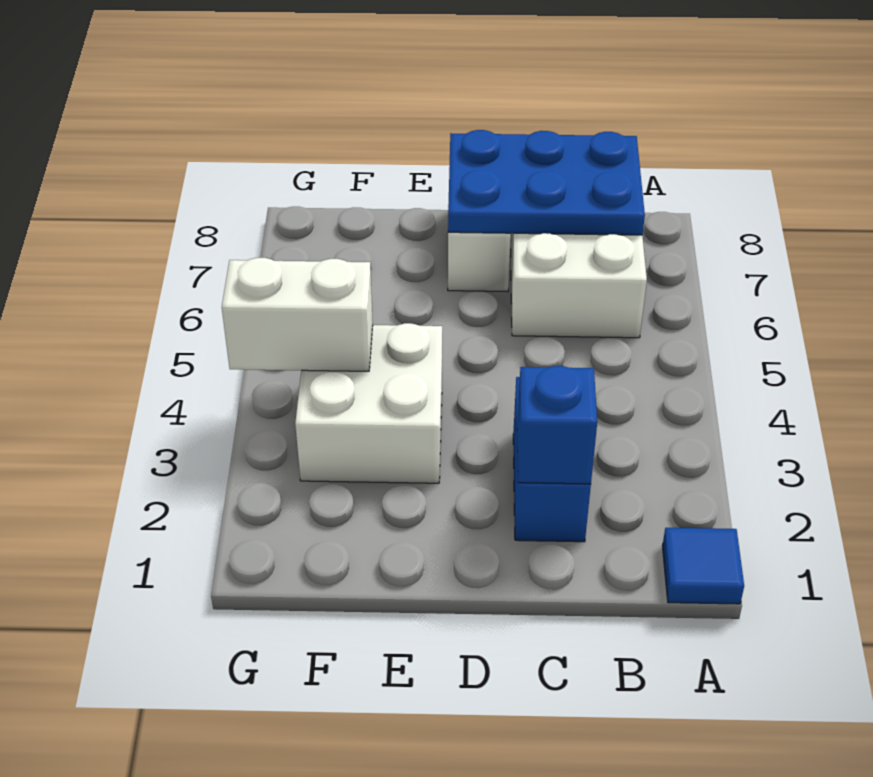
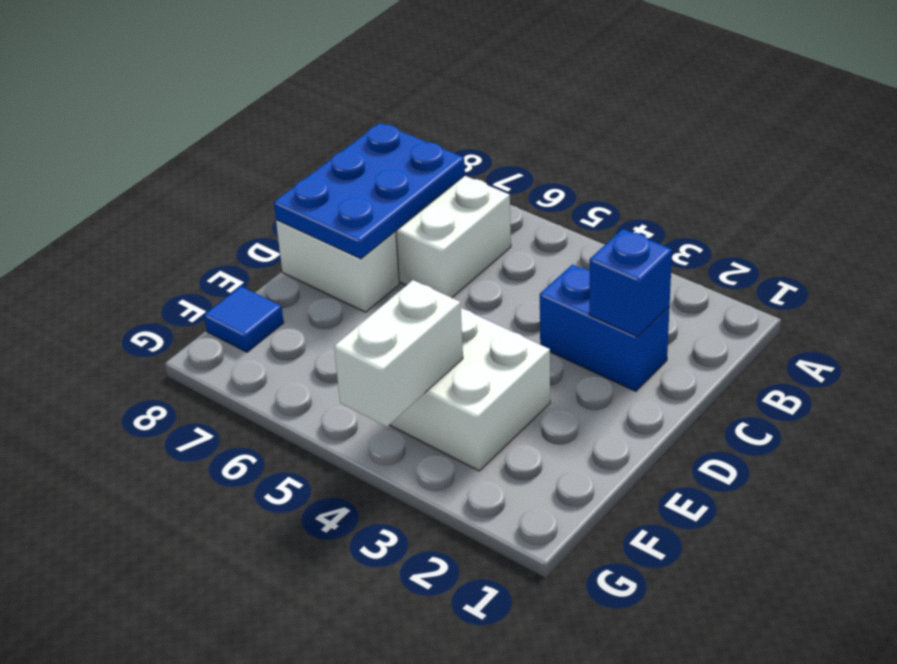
blue 1x1 tile [662,528,744,604] -> blue 1x1 tile moved to [204,286,284,352]

